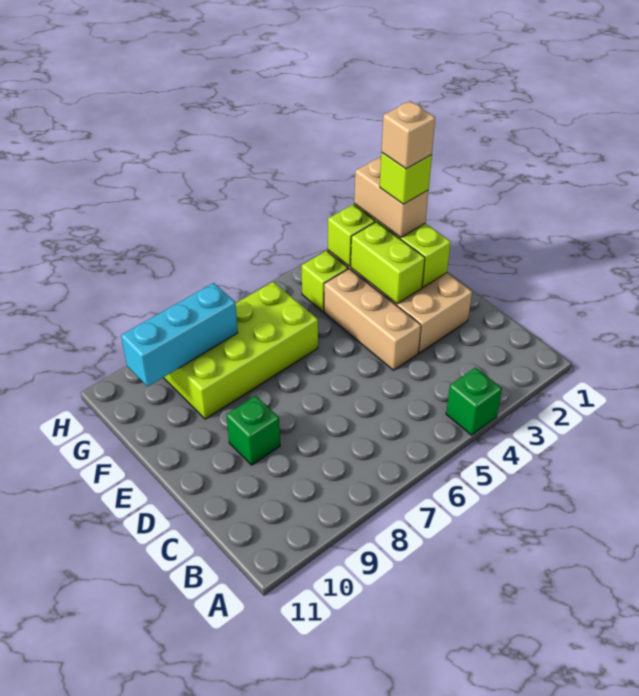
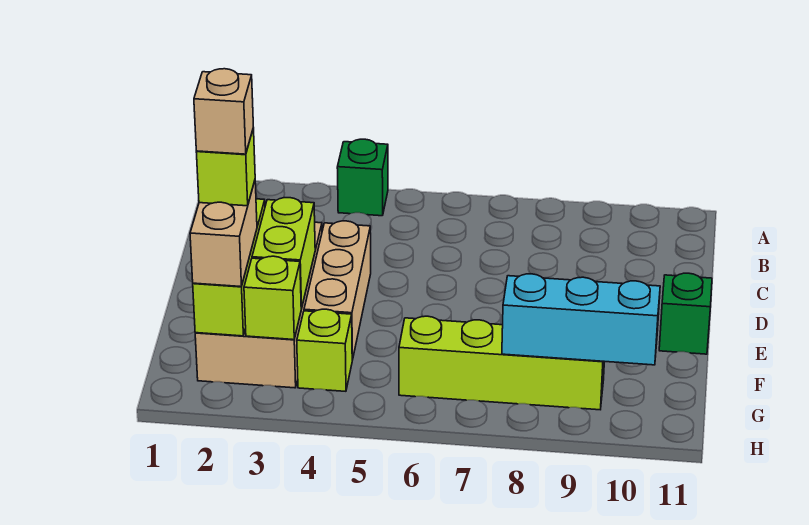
green 1x1 brick [226,396,280,465] -> green 1x1 brick moved to [659,273,712,354]
lime 2x4 brick [163,282,318,419] -> lime 1x4 brick [399,316,604,410]

